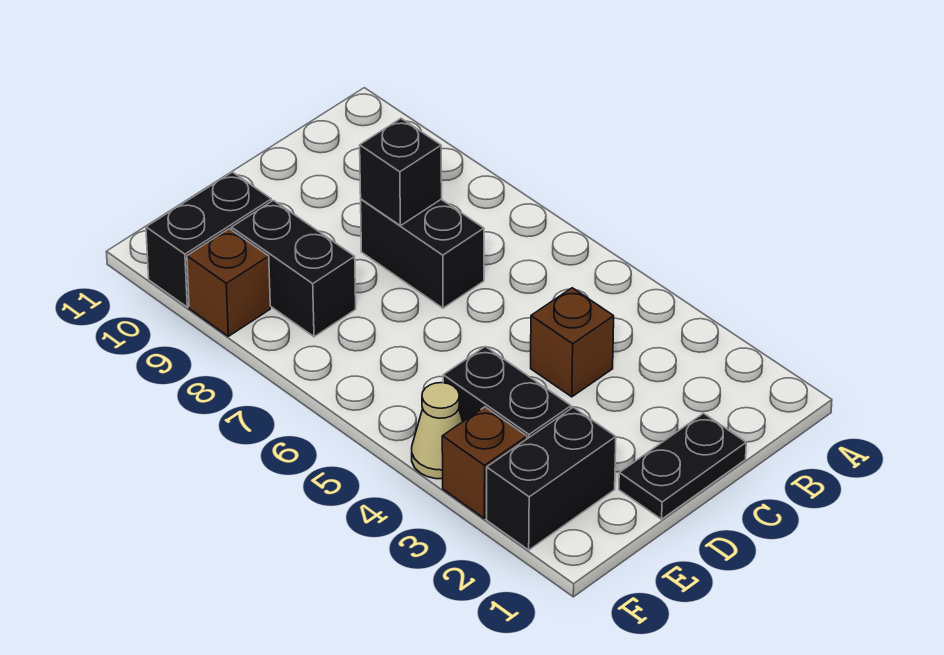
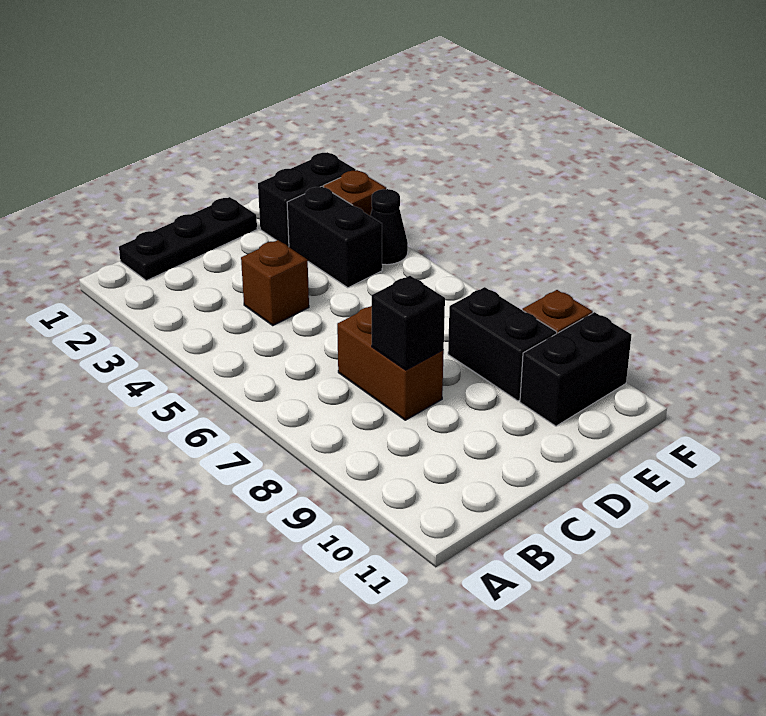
black 1x2 plate [619,413,746,519] -> black 1x3 plate [119,197,257,281]
black 1x2 brick [361,199,484,308] -> brown 1x2 brick [337,306,444,420]
tan 1x1 cone [412,383,463,479] -> black 1x1 cone [370,189,408,265]

